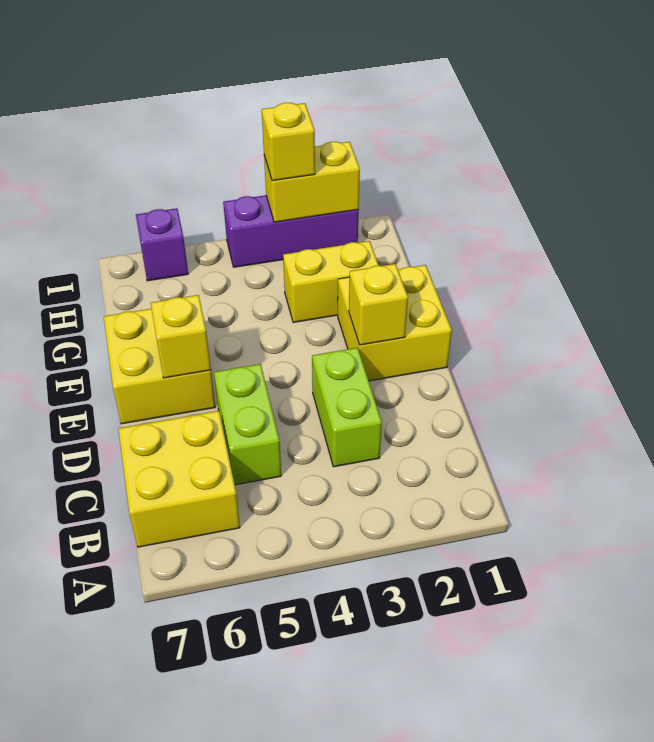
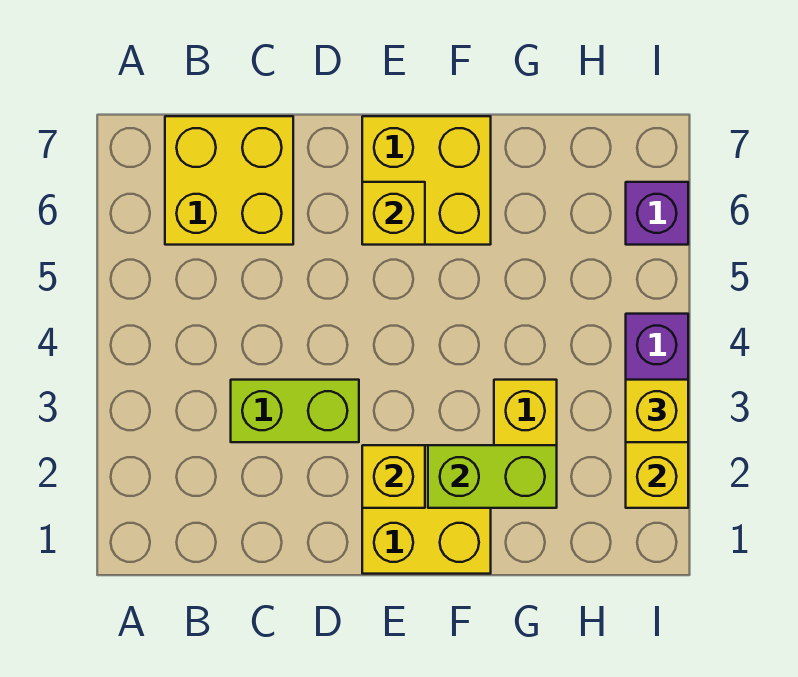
lime 1x2 brick [214,364,281,485] -> lime 1x2 brick moved to [428,445,557,508]

